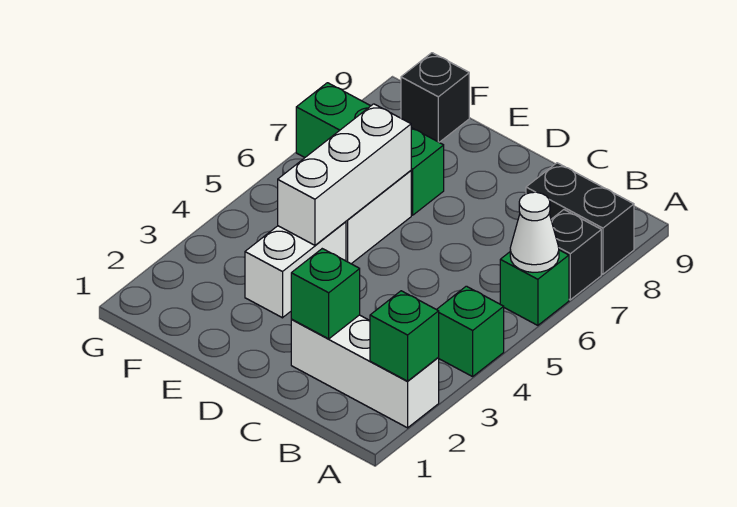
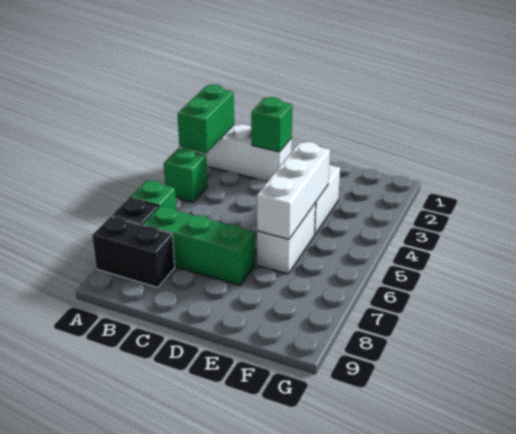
green 1x1 brick [370,291,439,381] -> green 1x2 brick [178,84,234,153]
white 1x1 cone [510,192,559,272] -> none
green 1x3 brick [296,83,444,215] -> green 1x3 brick moved to [143,206,255,285]
black 1x1 brick [401,53,469,142] -> none

